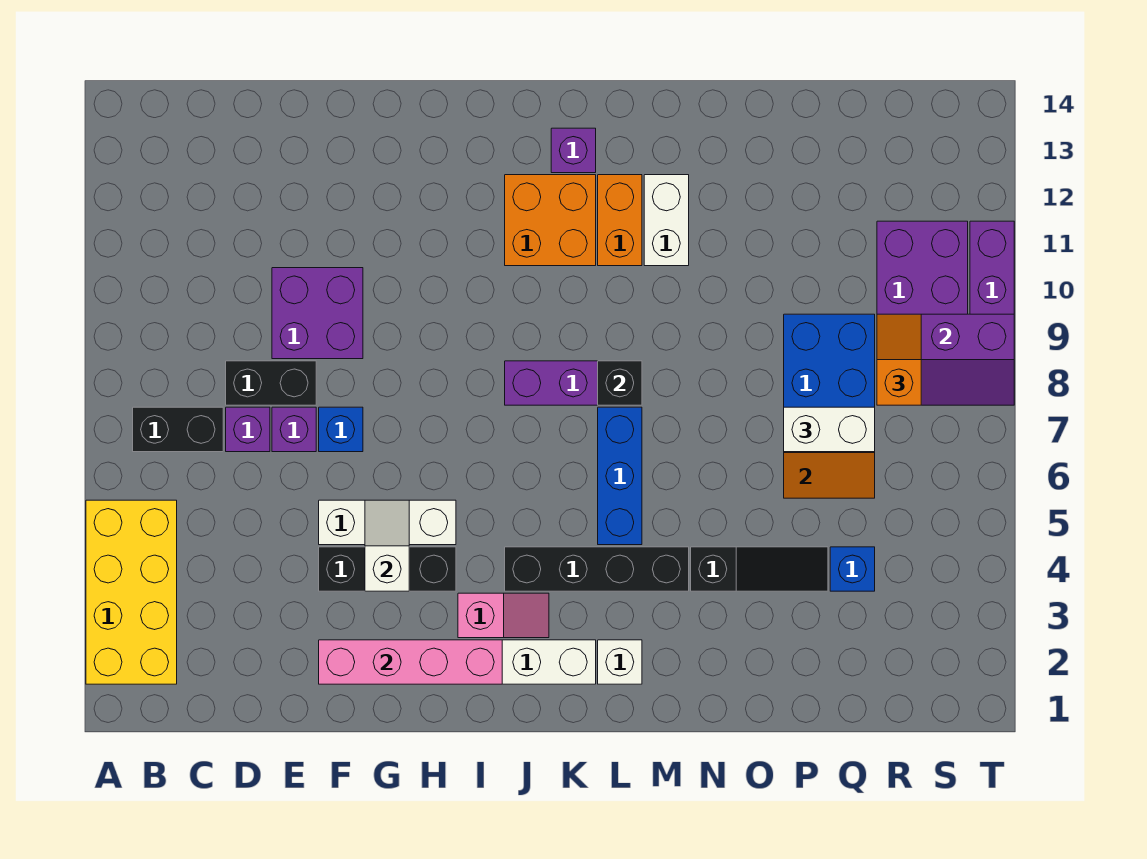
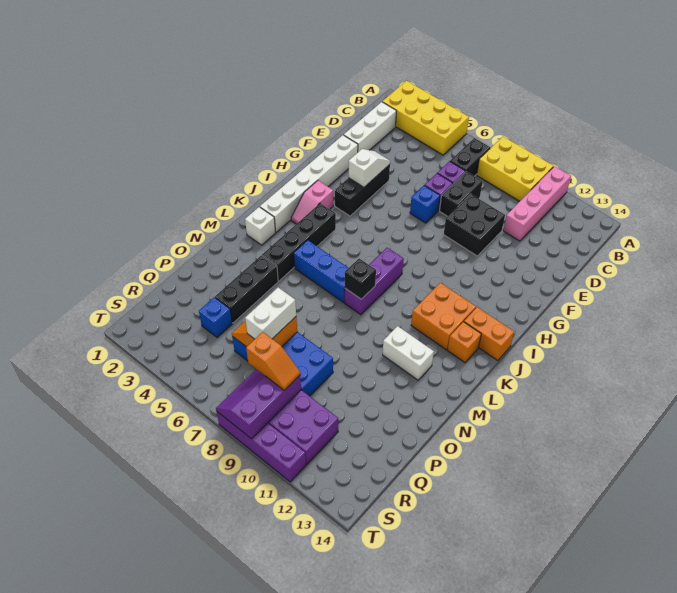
none -> yellow 2x3 brick [477,137,553,201]
purple 2x2 brick [272,268,363,359] -> black 2x2 brick [444,194,505,256]
pink 1x4 brick [319,640,502,684] -> pink 1x4 brick moved to [503,166,571,241]
white 1x3 brick [319,500,456,545] -> white 1x3 brick moved to [344,102,396,152]
white 1x2 slope [365,500,409,591] -> white 1x2 slope turned to [349,149,390,187]
purple 1x1 brick [551,128,596,173] -> orange 1x1 brick [448,322,481,363]
orange 1x2 brick [598,175,642,266] -> orange 1x2 brick moved to [464,307,514,361]
black 1x3 slope [691,547,828,591] -> black 1x3 brick [215,255,278,323]

